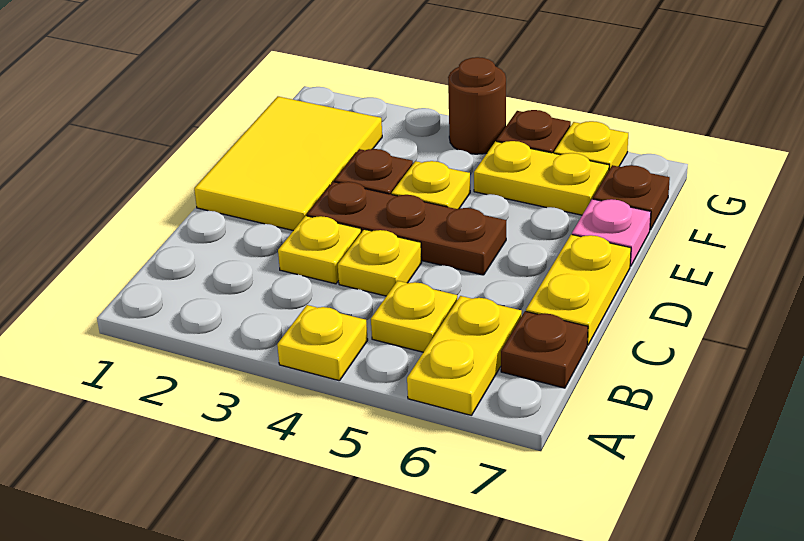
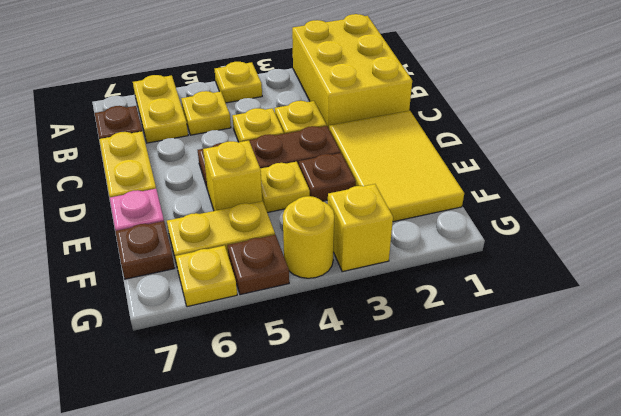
none -> yellow 2x3 brick [292,14,412,128]
none -> yellow 1x1 brick [203,140,262,211]
none -> yellow 1x1 brick [328,184,393,272]
brown 1x1 round brick [448,57,506,154] -> yellow 1x1 round brick [283,196,334,278]

